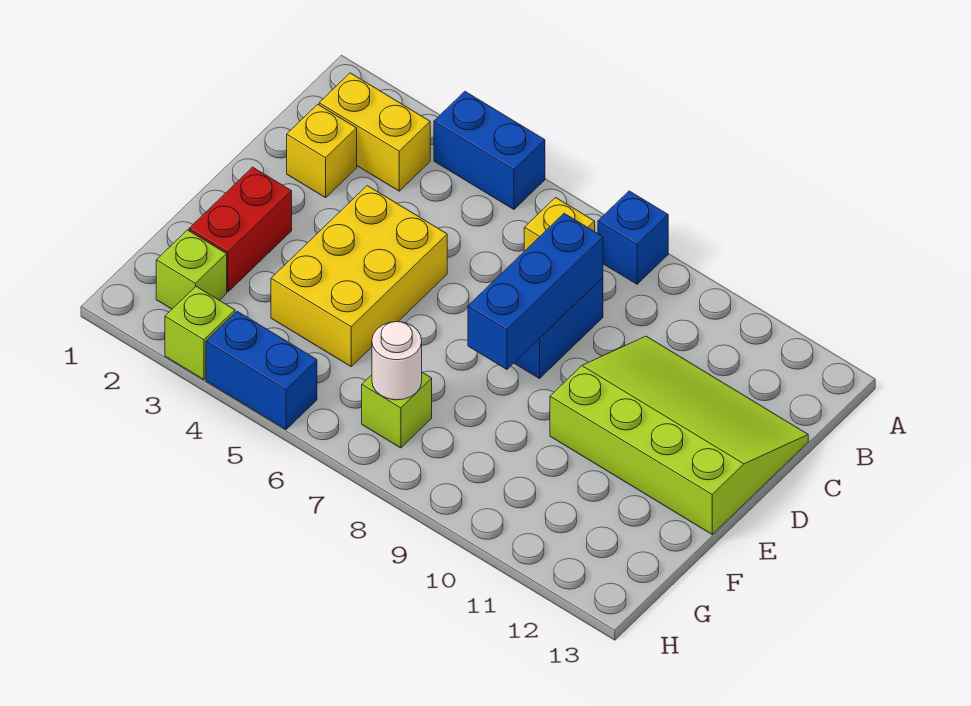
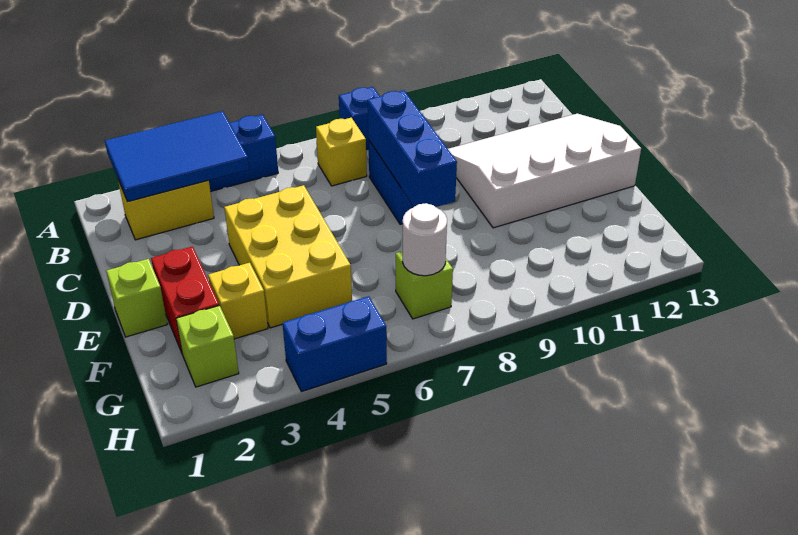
none -> blue 2x3 tile [105,111,249,202]
yellow 1x1 brick [287,104,357,198] -> yellow 1x1 brick moved to [208,263,268,339]
lime 3x4 slope [550,336,808,534] -> white 3x4 slope [448,114,641,228]
lime 1x1 brick [165,287,235,380] -> lime 1x1 brick moved to [106,259,167,337]

